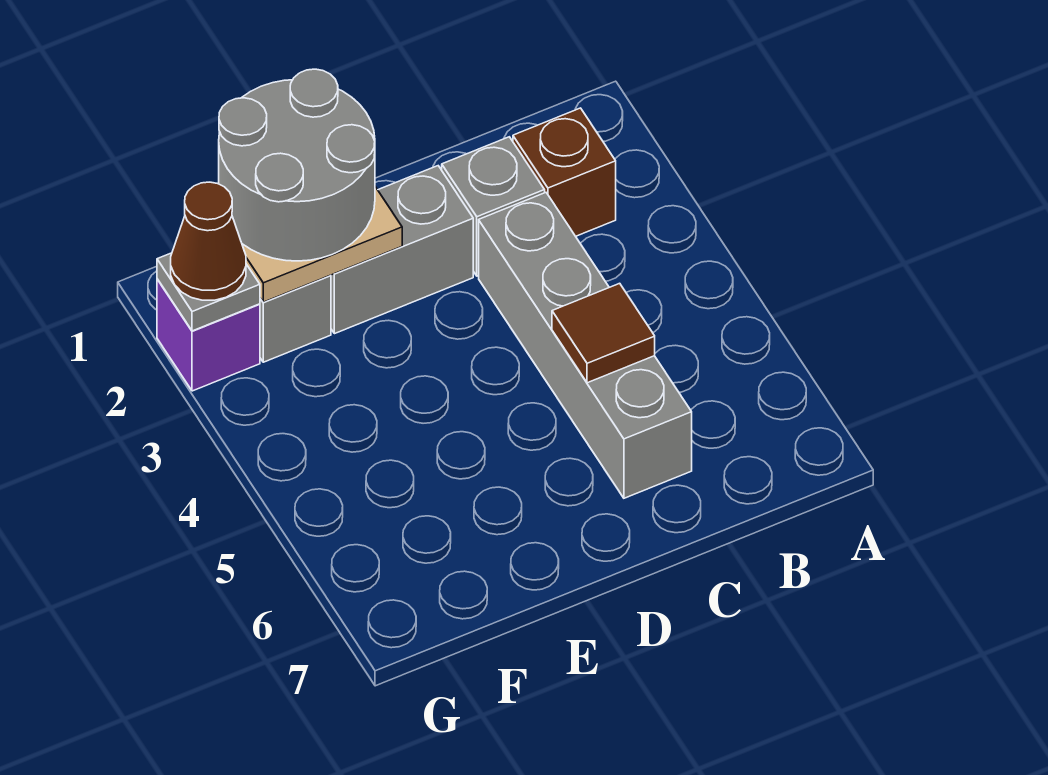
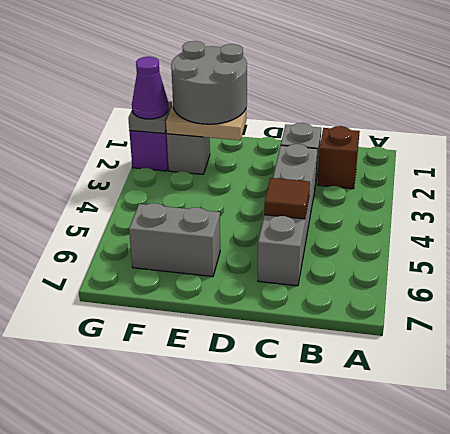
grey 1x2 brick [331,166,473,334] -> grey 1x2 brick moved to [129,203,220,277]
brown 1x1 cone [171,182,246,300] -> purple 1x1 cone [132,57,168,119]

